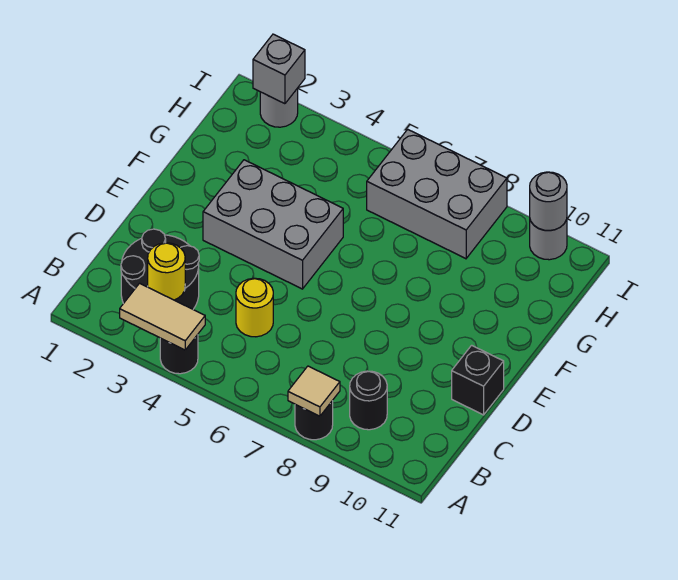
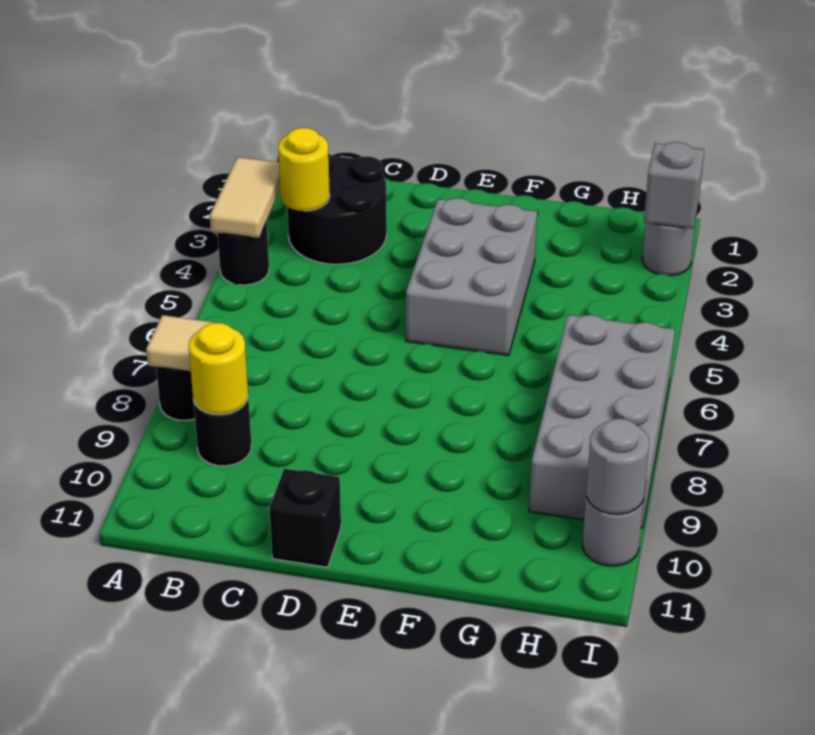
yellow 1x1 round brick [236,278,273,337] -> yellow 1x1 round brick moved to [189,323,248,415]
grey 2x3 brick [367,129,507,259] -> grey 2x4 brick [529,315,675,528]

